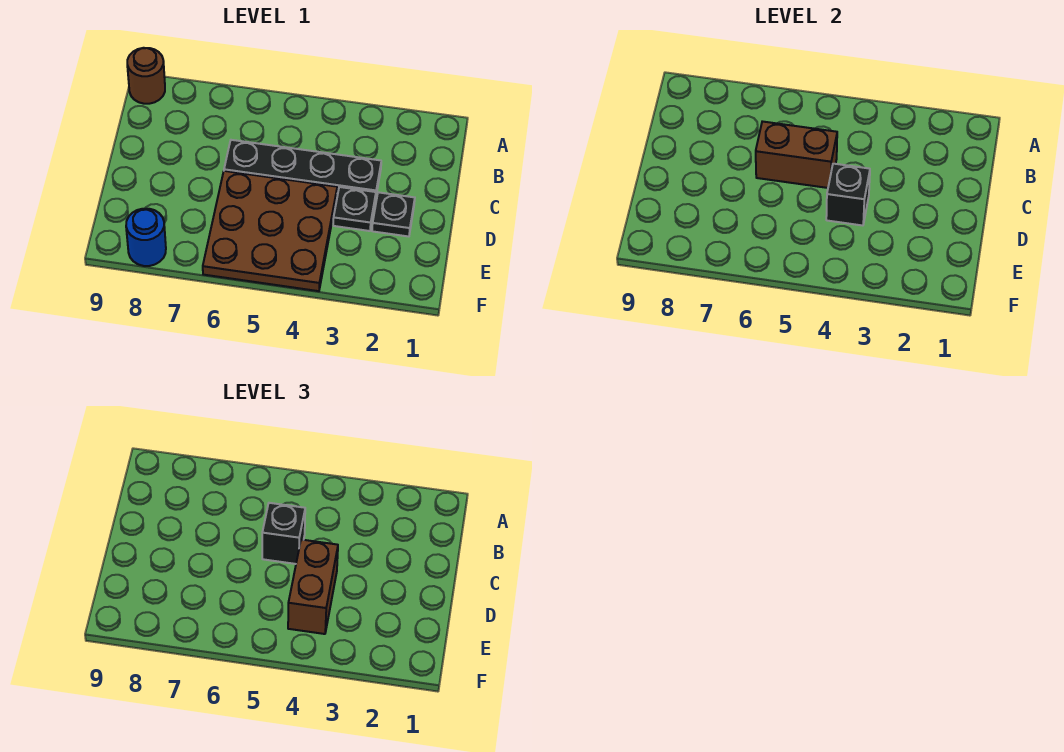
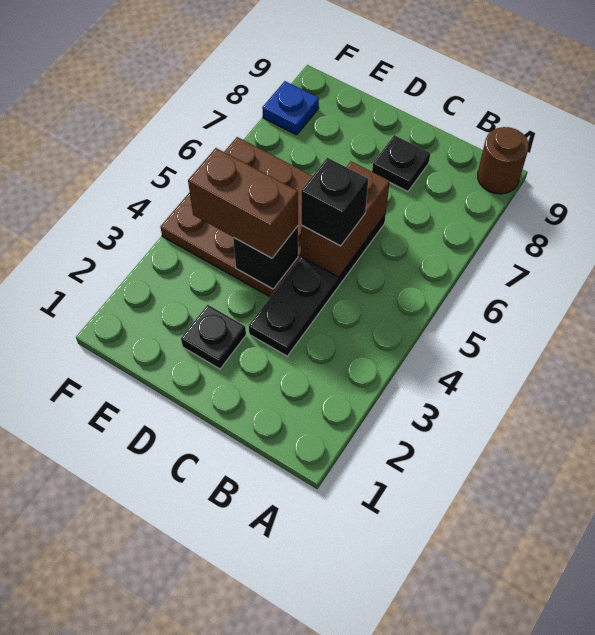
black 1x1 plate [333,187,376,231] -> black 1x1 plate moved to [372,135,430,191]
blue 1x1 round brick [126,209,166,266] -> blue 1x1 plate [262,81,319,135]

